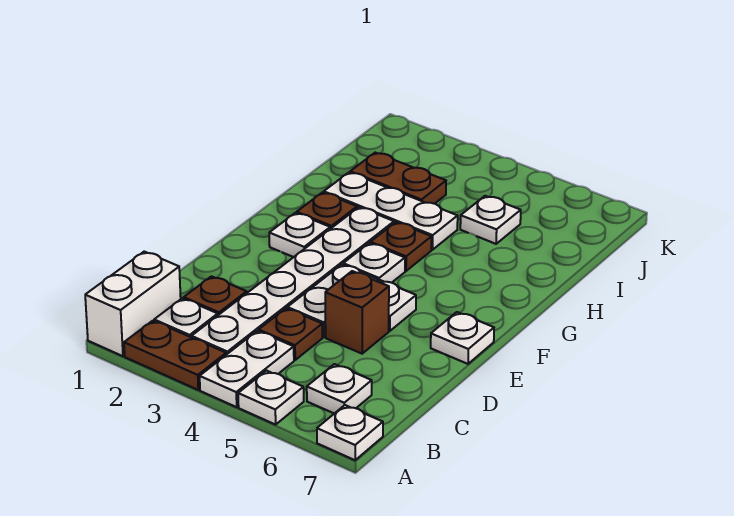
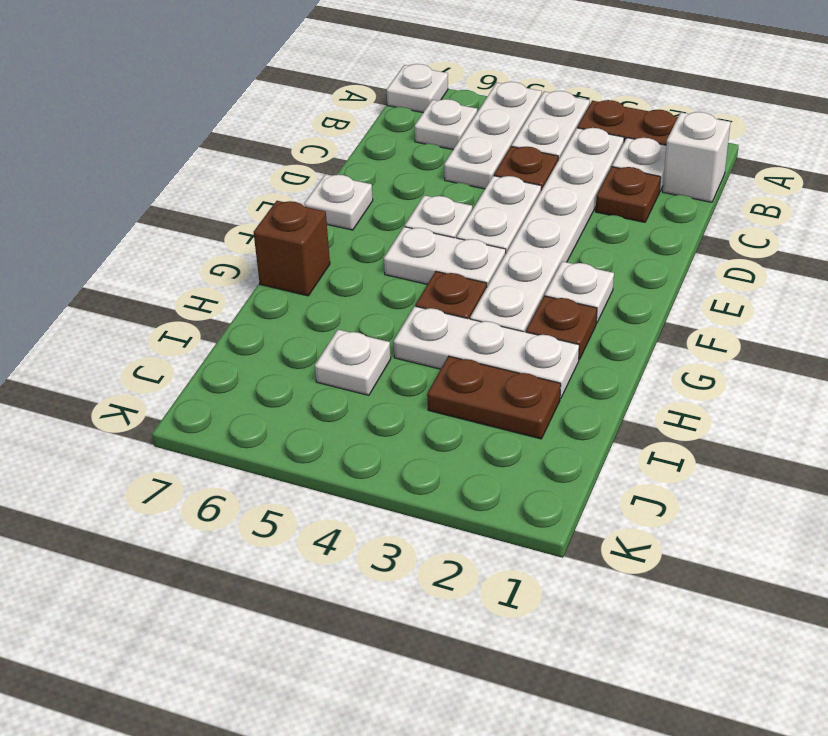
white 1x2 brick [85,252,181,356] -> white 1x1 brick [663,112,730,202]
white 1x1 plate [238,371,304,425] -> white 1x3 plate [444,82,542,189]
brown 1x1 brick [325,271,389,354] -> brown 1x1 brick moved to [254,201,330,296]
white 1x1 plate [343,243,405,283] -> white 1x2 plate [384,227,506,286]

